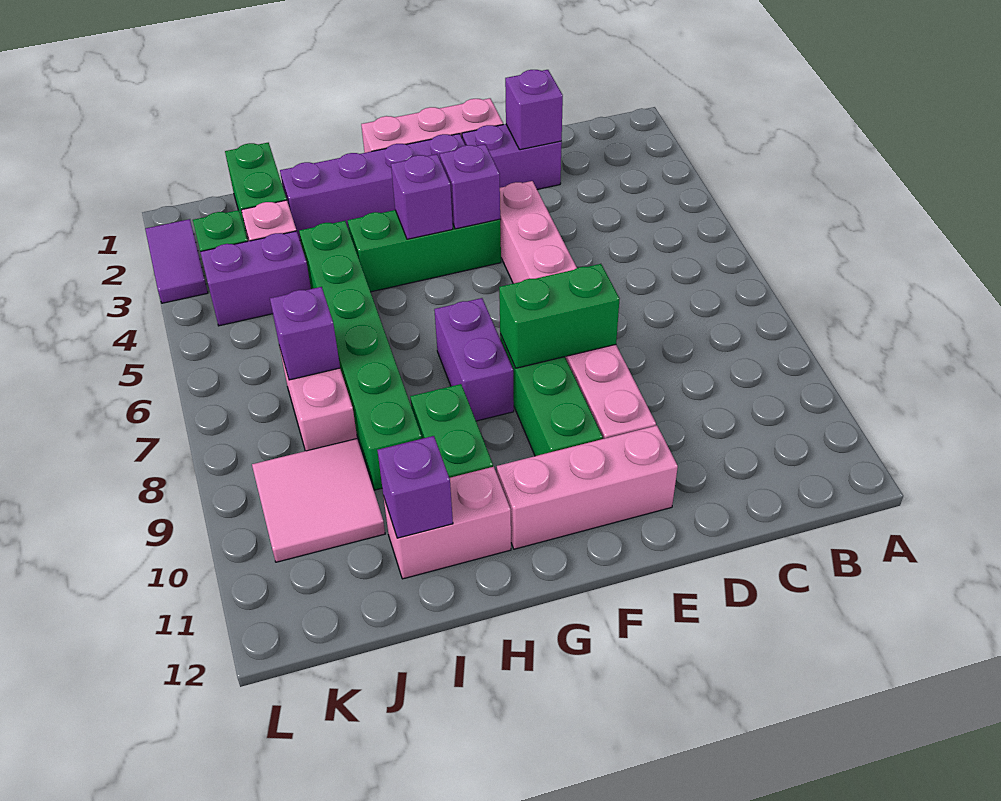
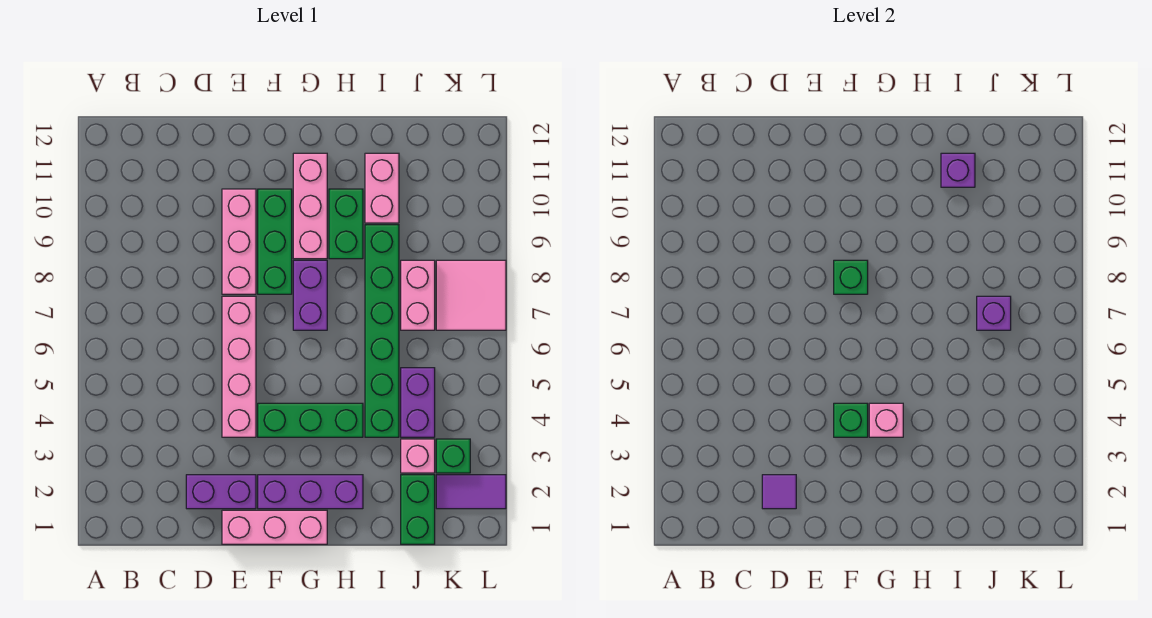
purple 1x1 brick [505,70,563,150] -> purple 1x1 tile [762,475,796,509]
green 1x2 brick [499,264,619,368] -> green 1x1 brick [834,260,868,294]
pink 1x3 brick [497,425,678,549] -> pink 1x3 brick turned to [293,153,327,259]
purple 1x4 brick [280,134,465,240] -> purple 1x3 brick [258,475,363,509]
purple 1x1 brick [440,144,500,229] -> green 1x1 brick [834,403,868,437]
purple 1x1 brick [391,154,453,239] -> pink 1x1 brick [869,403,903,437]
pink 1x2 brick [384,467,511,579] -> pink 1x2 brick turned to [365,153,399,223]
purple 1x2 brick [200,231,311,326] -> purple 1x2 brick turned to [401,368,435,437]
pink 2x2 tile [252,439,385,562] -> pink 2x2 tile moved to [436,260,506,330]
purple 1x2 tile [145,219,208,303] -> purple 1x2 tile turned to [436,475,506,509]

